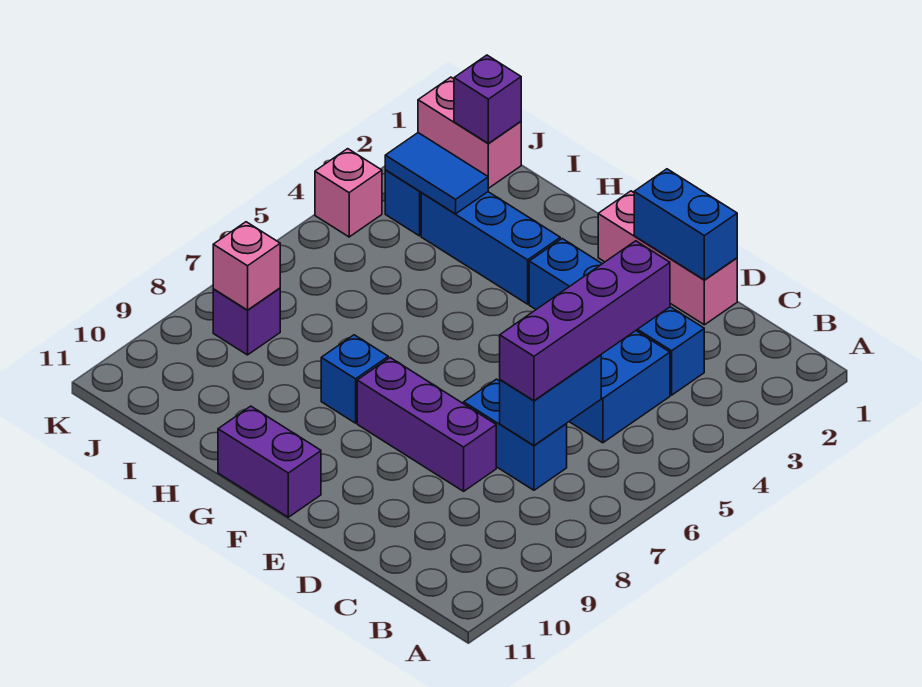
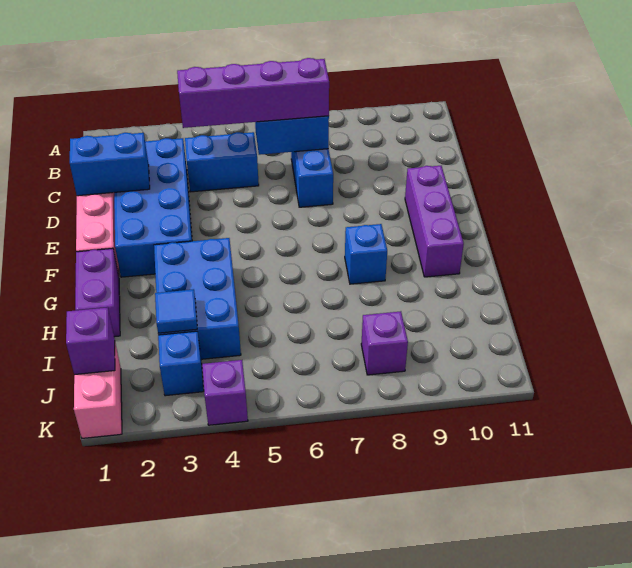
blue 1x4 brick [529,239,704,395] -> blue 2x4 brick [114,138,192,277]
blue 1x2 brick [634,169,737,280] -> blue 1x2 brick turned to [70,133,150,196]
purple 1x3 brick [357,358,496,491] -> purple 1x3 brick moved to [405,166,464,277]
purple 1x2 brick [218,406,321,517] -> purple 1x2 brick moved to [75,248,120,337]
blue 1x3 brick [421,192,560,304] -> blue 2x3 brick [154,238,241,359]
blue 1x2 tile [385,133,488,214] -> blue 1x1 tile [155,289,197,333]
pink 1x1 brick [213,222,280,310] -> none
pink 1x1 brick [315,149,382,237] -> purple 1x1 brick [202,360,248,425]

